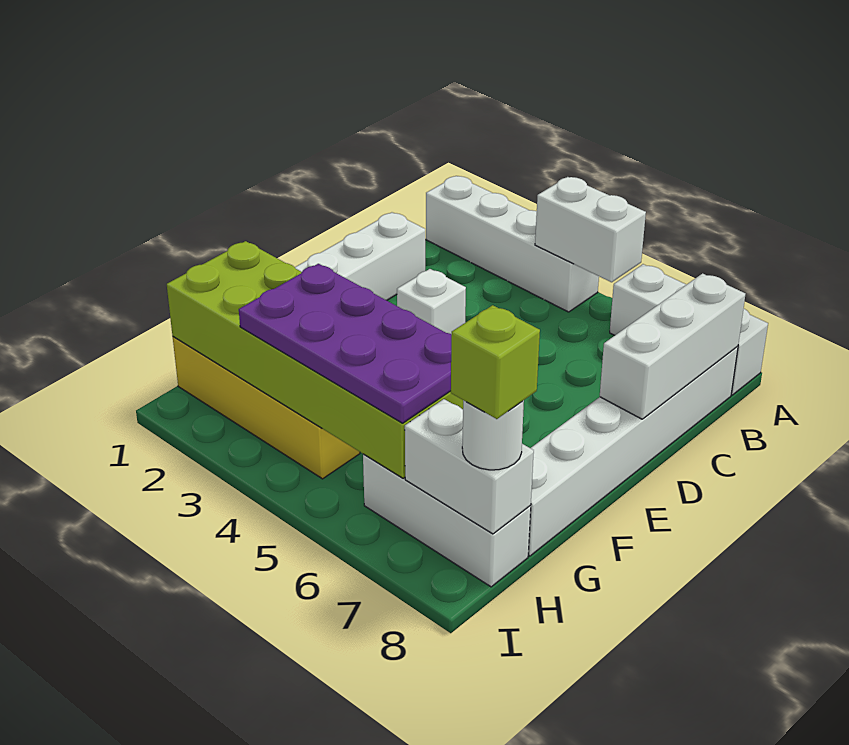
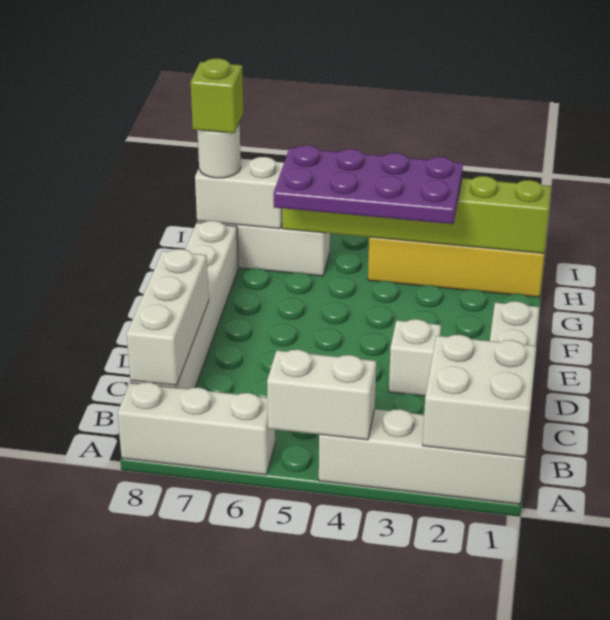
none -> white 2x2 brick [423,335,536,457]
lime 2x6 brick [167,241,463,478] -> lime 1x6 brick [282,176,551,253]

